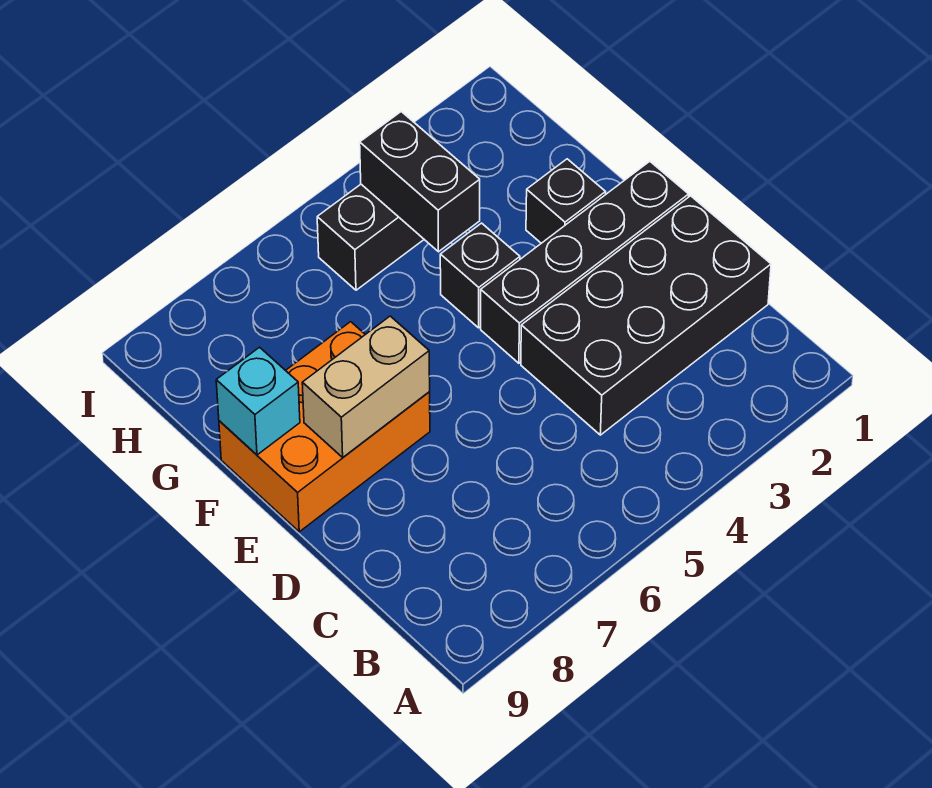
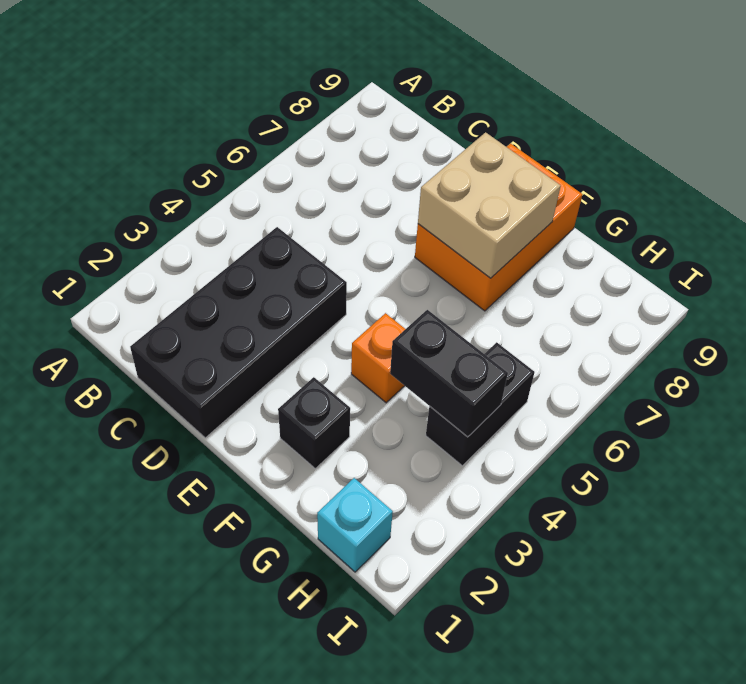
black 1x4 brick [481,161,689,363] -> none
tan 1x2 brick [302,316,430,457] -> tan 2x2 brick [418,132,561,278]
black 1x1 brick [440,223,520,328] -> orange 1x1 brick [351,313,405,403]
cyan 1x1 brick [216,347,300,455] -> cyan 1x1 brick moved to [317,478,393,572]

